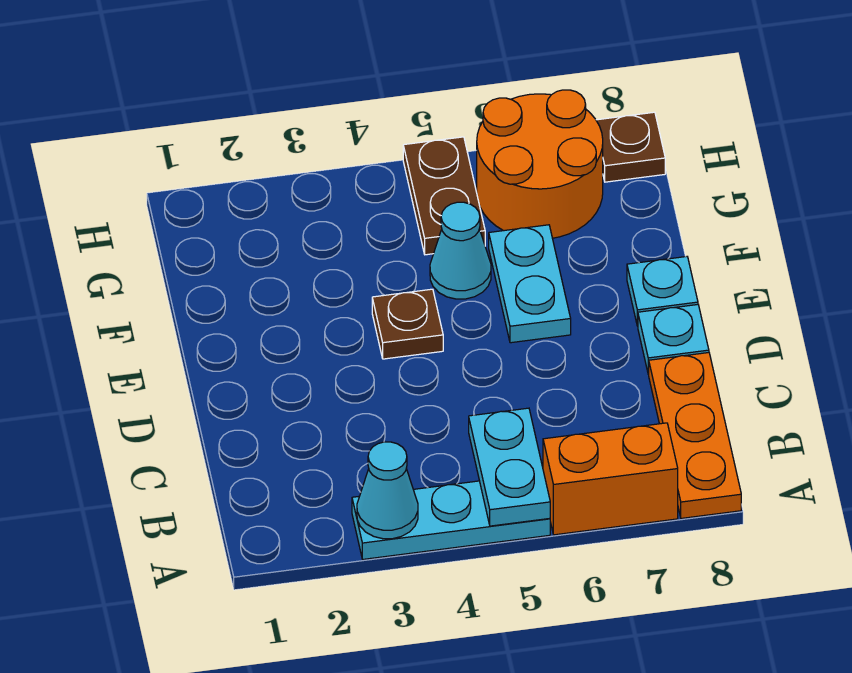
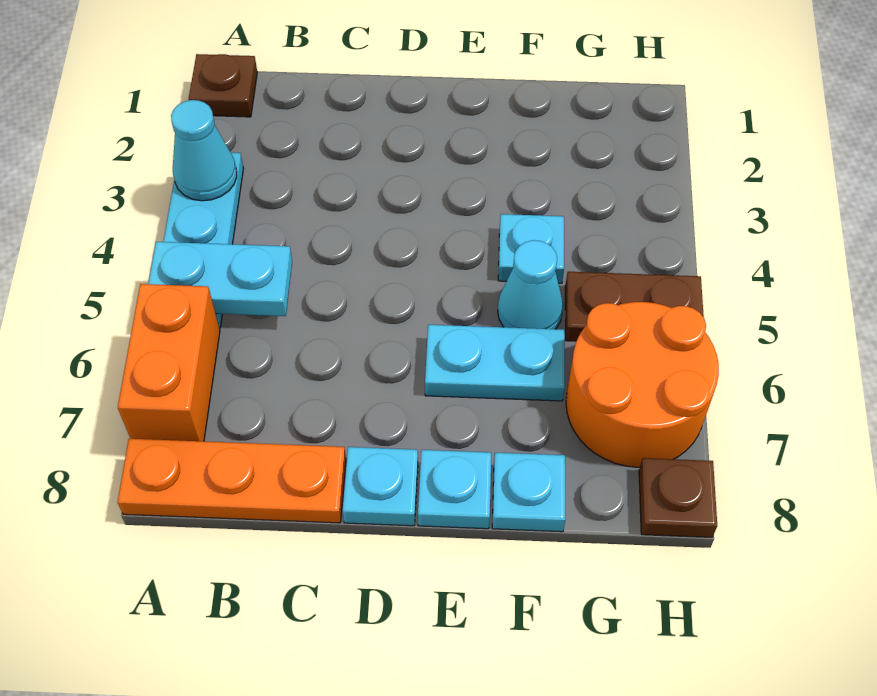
brown 1x1 plate [372,289,443,359] -> brown 1x1 plate moved to [189,54,257,117]
none -> cyan 1x1 plate [498,214,564,283]
none -> cyan 1x1 plate [492,453,565,532]

